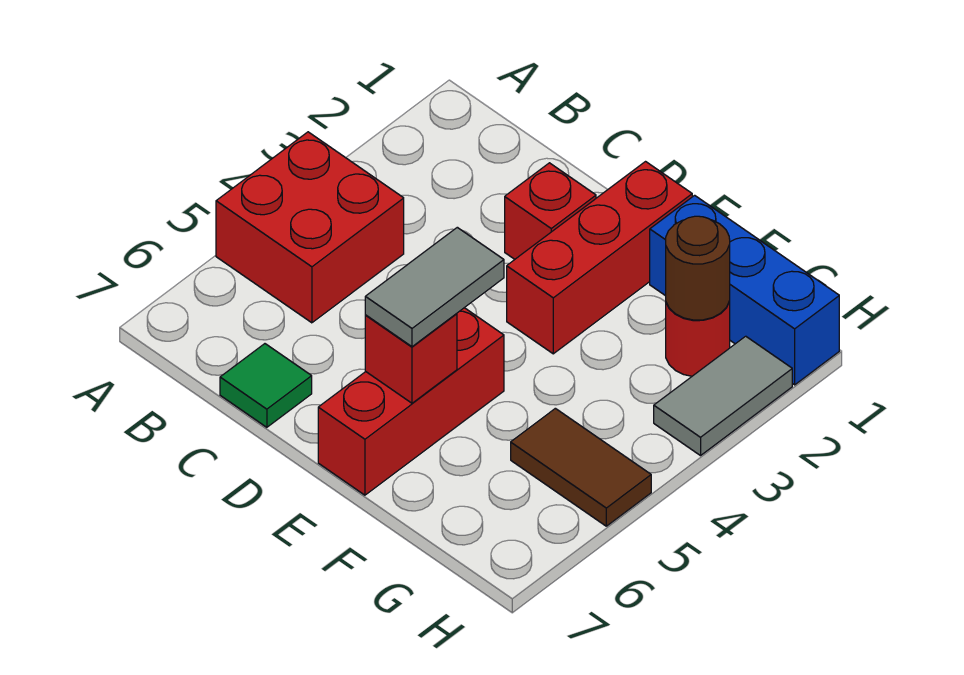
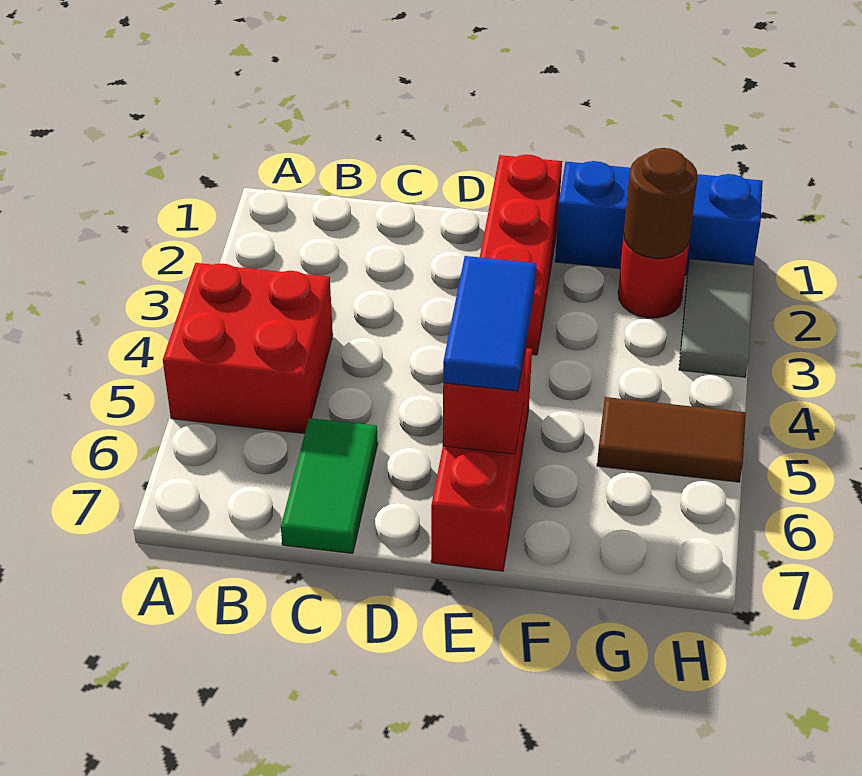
green 1x1 tile [220,344,312,427] -> green 1x2 tile [281,418,378,553]
red 1x1 brick [505,163,596,259] -> none
grey 1x2 tile [365,227,504,347] -> blue 1x2 tile [443,256,537,391]

